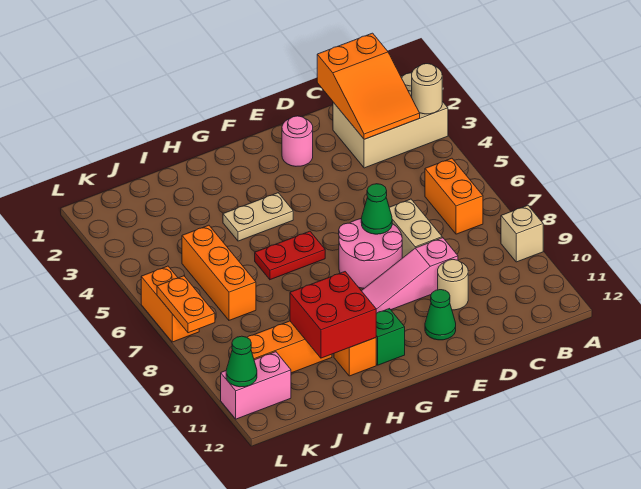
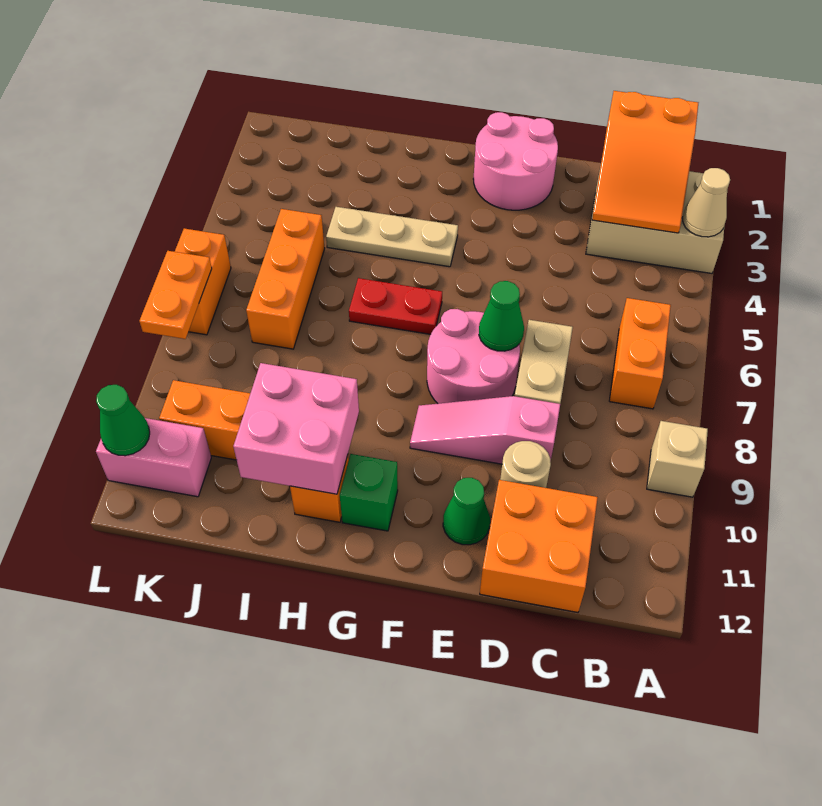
tan 1x1 round brick [412,64,442,114] -> tan 1x1 cone [682,168,730,237]
none -> orange 2x2 brick [480,480,598,612]
pink 1x1 round brick [282,116,313,166] -> pink 2x2 round brick [473,112,558,210]
tan 1x2 plate [223,193,293,241] -> tan 1x3 plate [326,207,458,267]
red 2x2 brick [290,272,376,358] -> pink 2x2 brick [233,363,359,494]

